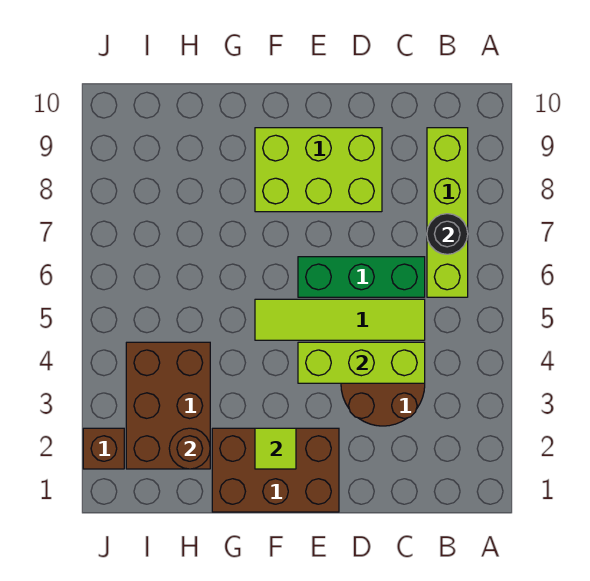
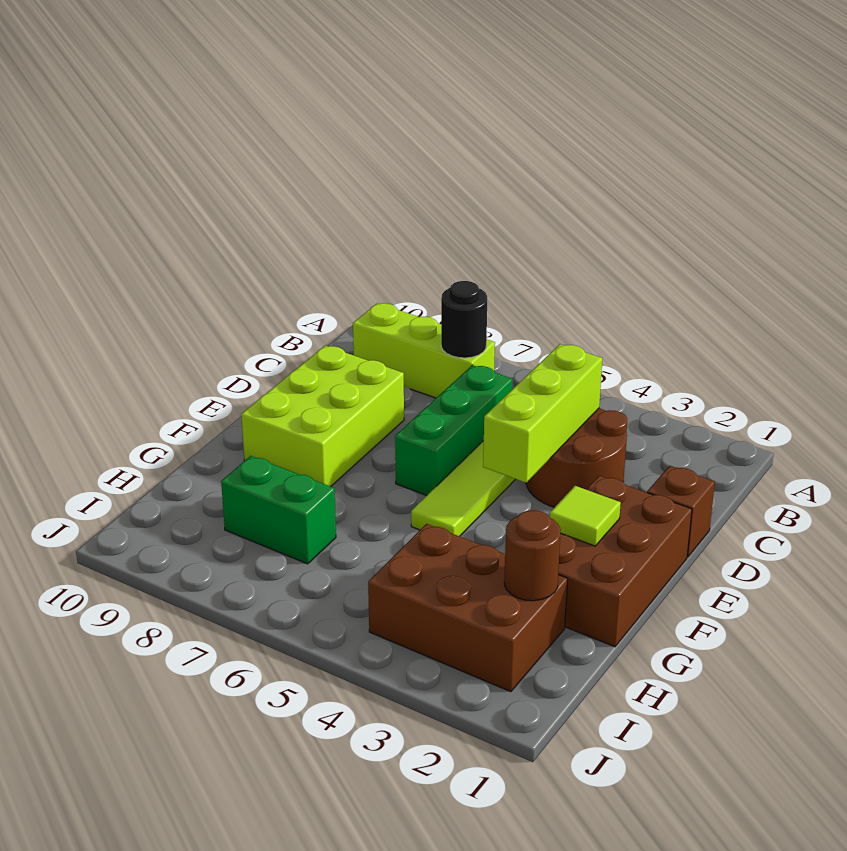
lime 1x4 brick [427,128,468,297] -> lime 1x3 brick [353,303,495,398]
none -> green 1x2 brick [221,456,336,564]
brown 1x1 brick [83,428,124,469] -> brown 1x1 brick moved to [647,466,715,557]

